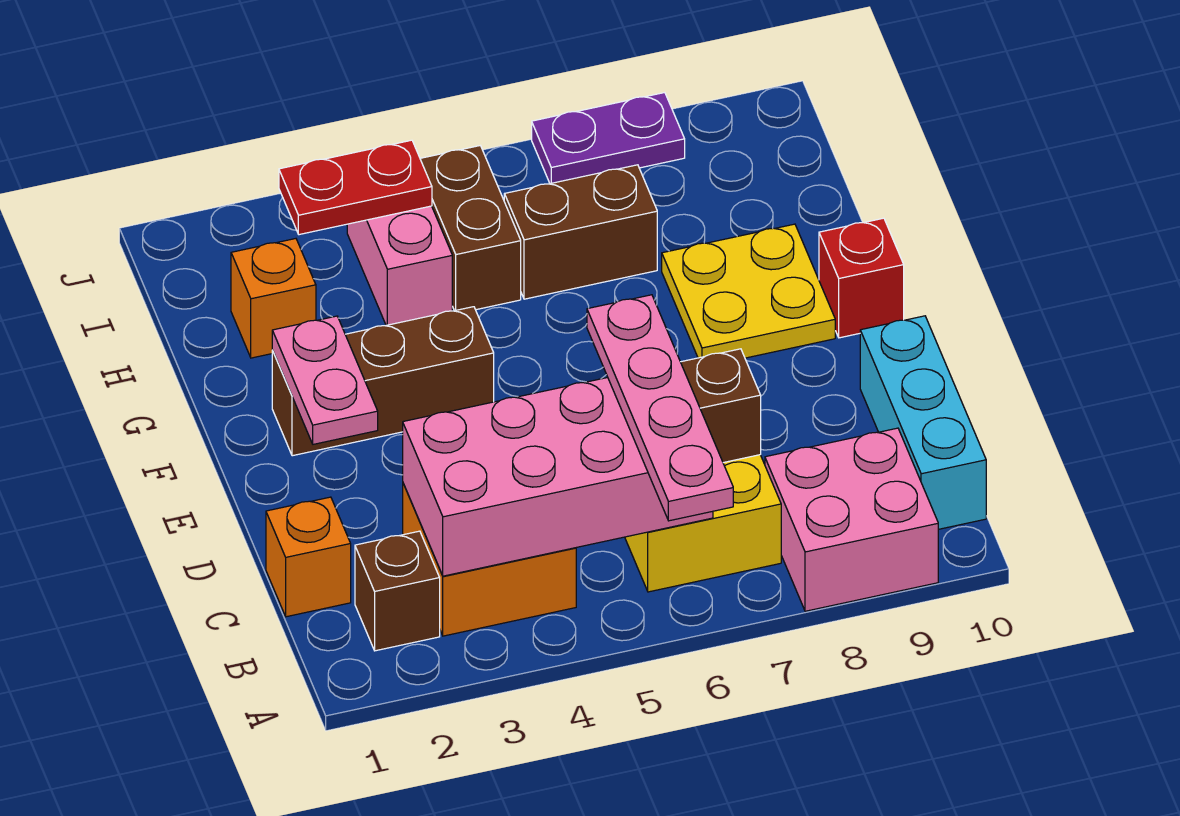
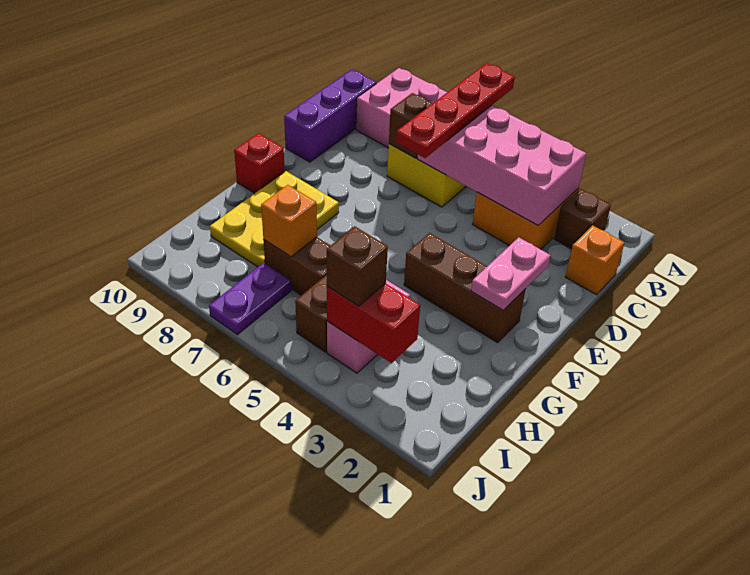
pink 1x4 plate [587,295,733,521] -> red 1x4 plate [396,63,515,158]
cyan 1x3 brick [860,316,986,529] -> purple 1x3 brick [284,70,376,162]
yellow 2x2 plate [662,224,835,358] -> yellow 2x3 plate [210,171,339,267]
orange 1x1 brick [231,239,316,358] -> orange 1x1 brick moved to [261,185,317,257]
red 1x2 plate [279,140,432,235] -> red 1x2 brick [327,283,420,363]
none -> brown 1x1 brick [327,226,388,306]
purple 1x2 plate [532,93,685,184] -> purple 1x2 plate turned to [209,263,291,335]

